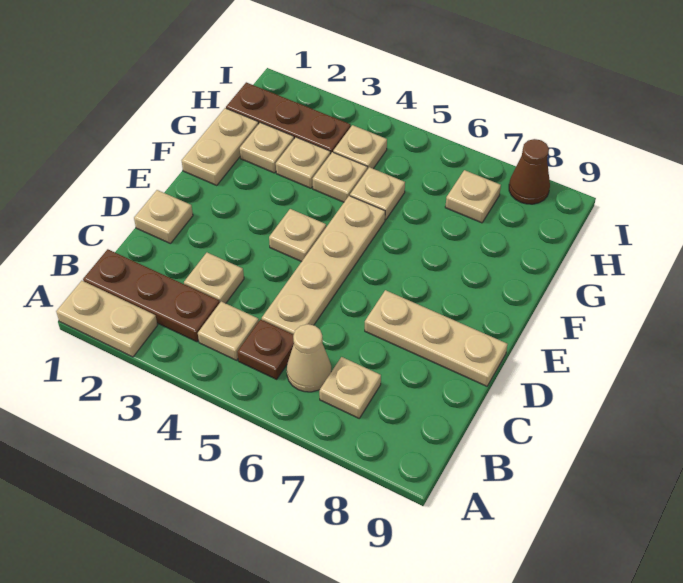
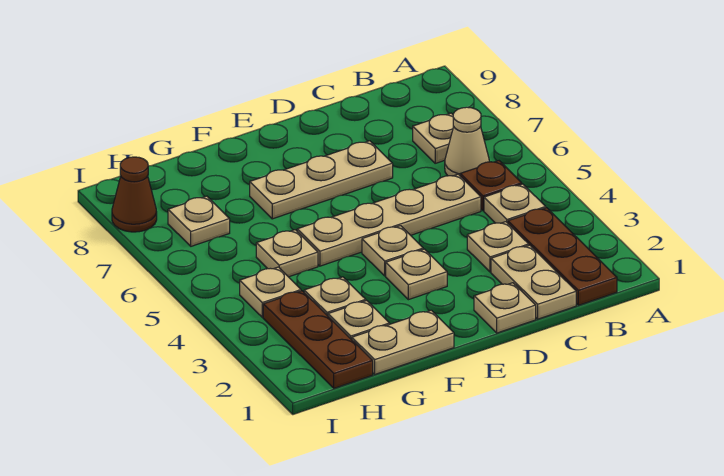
tan 1x2 plate [56,281,157,357] -> tan 1x2 plate moved to [491,245,576,319]
tan 1x3 plate [365,290,508,386] -> tan 1x3 plate turned to [250,141,393,219]
tan 1x1 plate [313,152,367,202] -> tan 1x1 plate moved to [386,249,447,300]

